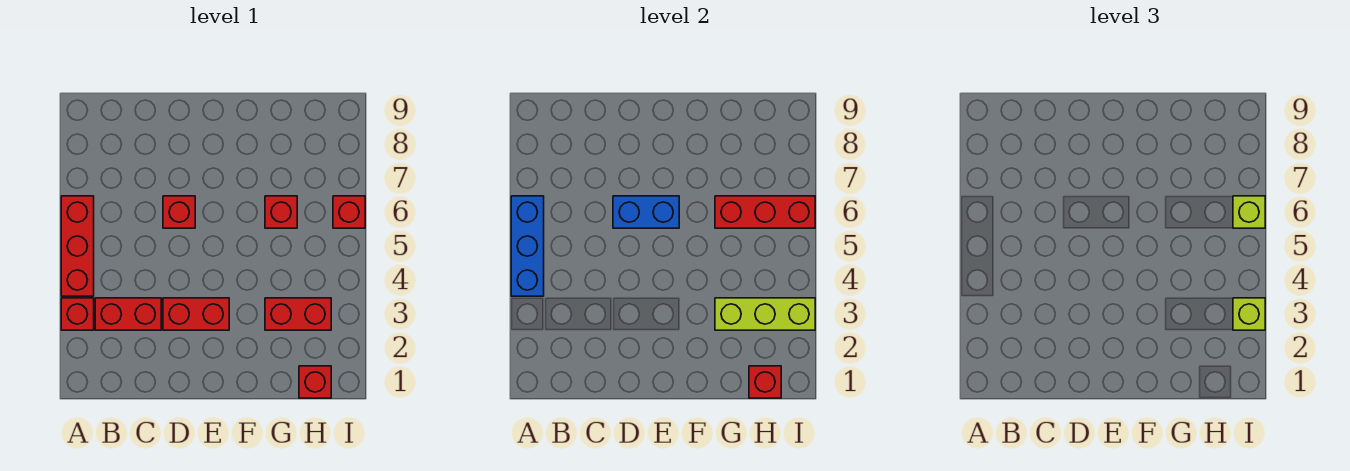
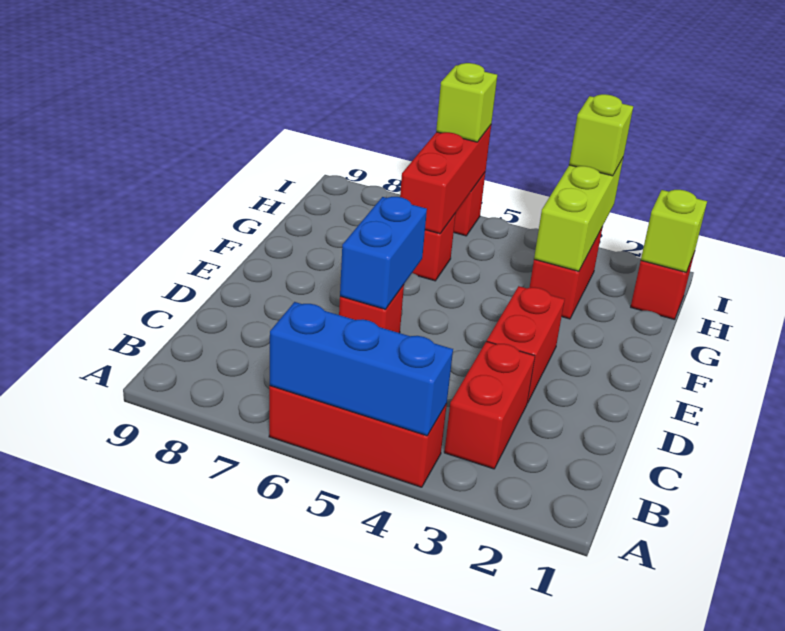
red 1x1 brick [61,298,94,330] -> none
red 1x1 brick [749,366,781,398] -> lime 1x1 brick [641,190,707,272]

